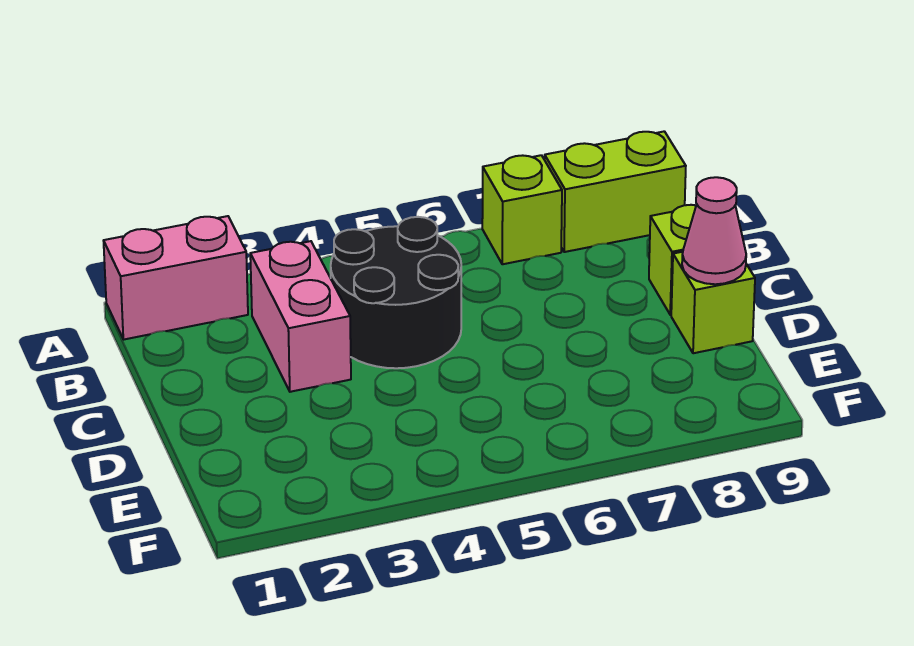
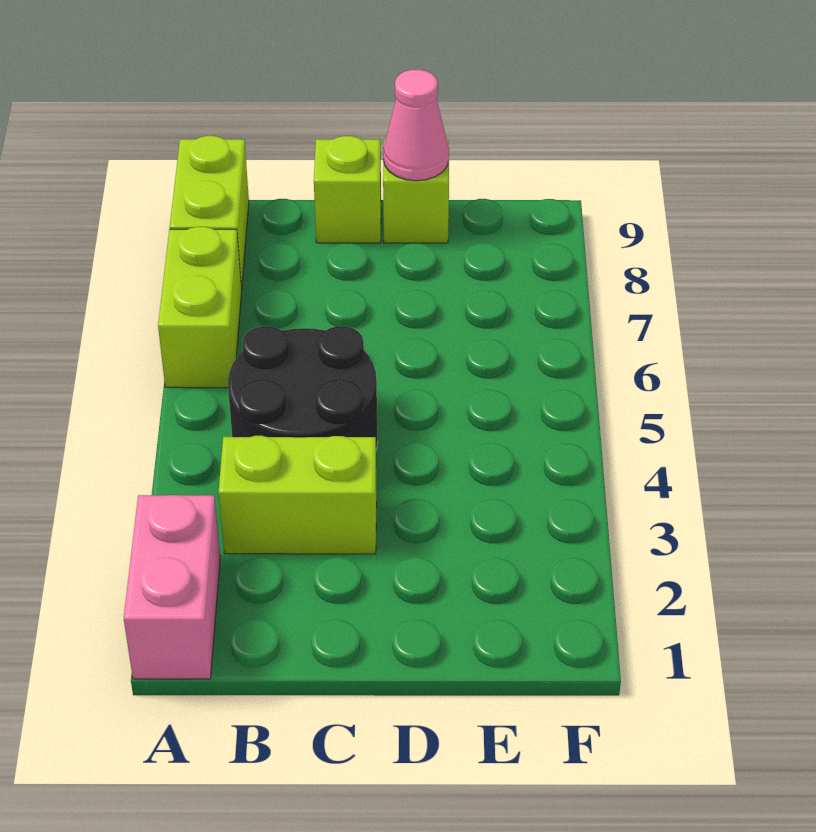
lime 1x1 brick [482,155,562,264] -> lime 1x2 brick [158,227,242,388]
pink 1x2 brick [250,241,351,392] -> lime 1x2 brick [218,436,377,554]

